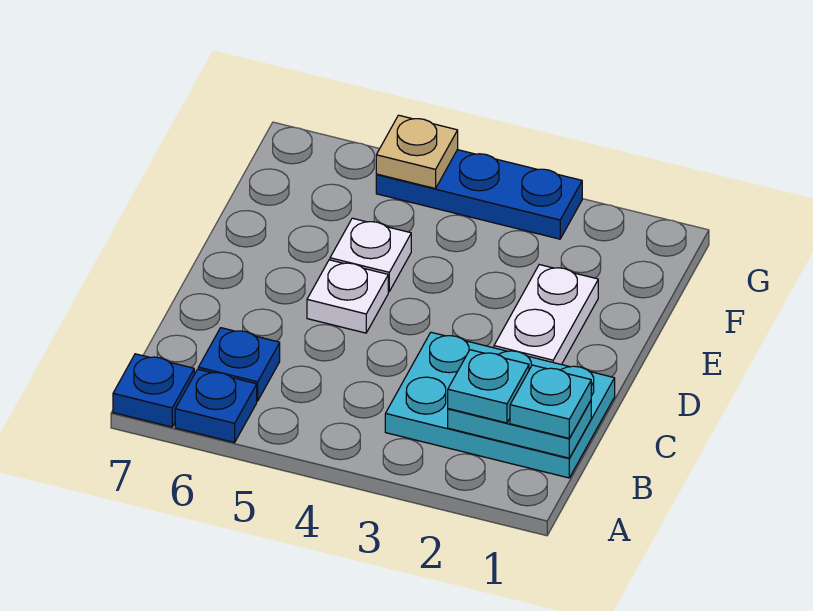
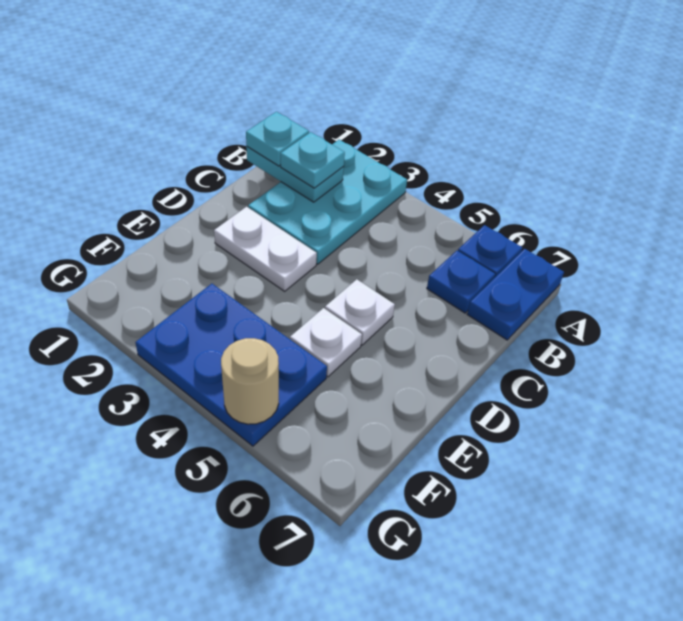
blue 1x1 plate [113,354,194,427] -> blue 1x2 plate [467,249,564,340]
cyan 2x3 plate [385,332,615,478] -> cyan 2x3 plate turned to [248,140,407,264]
white 1x2 plate [494,265,598,365] -> white 1x2 plate turned to [214,207,317,291]
blue 1x3 plate [376,150,582,239] -> blue 2x3 plate [135,284,327,446]
tan 1x1 plate [376,115,458,189] -> tan 1x1 round brick [221,338,279,424]

